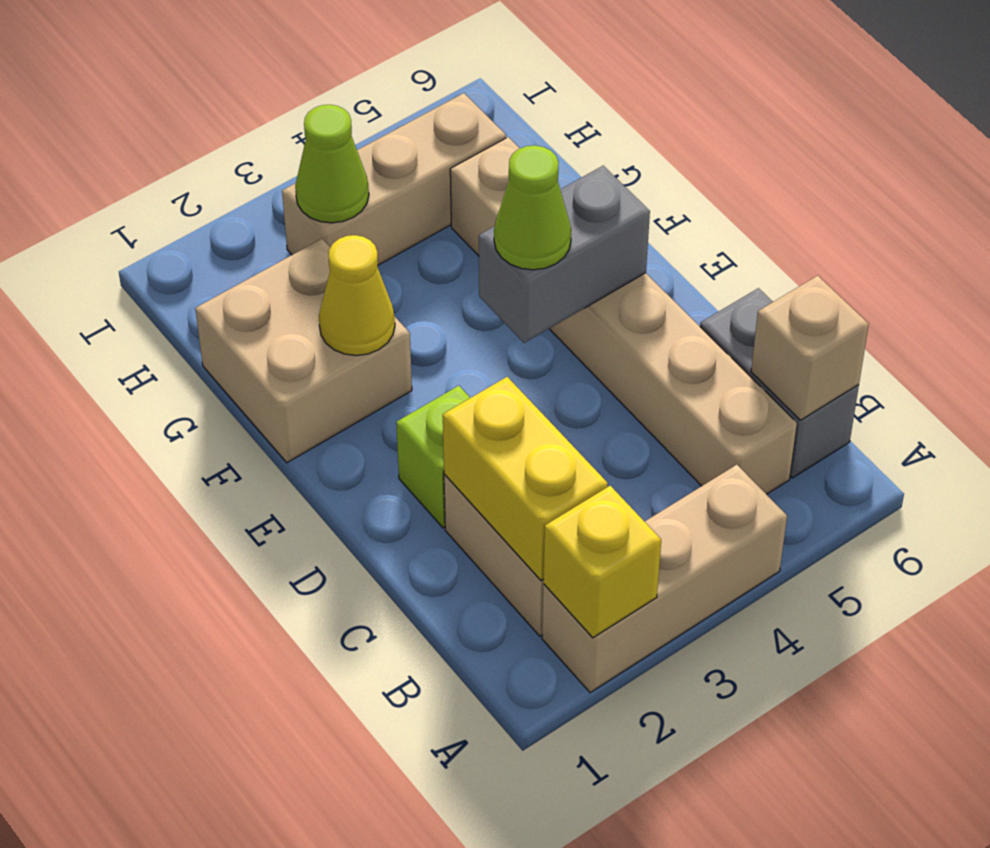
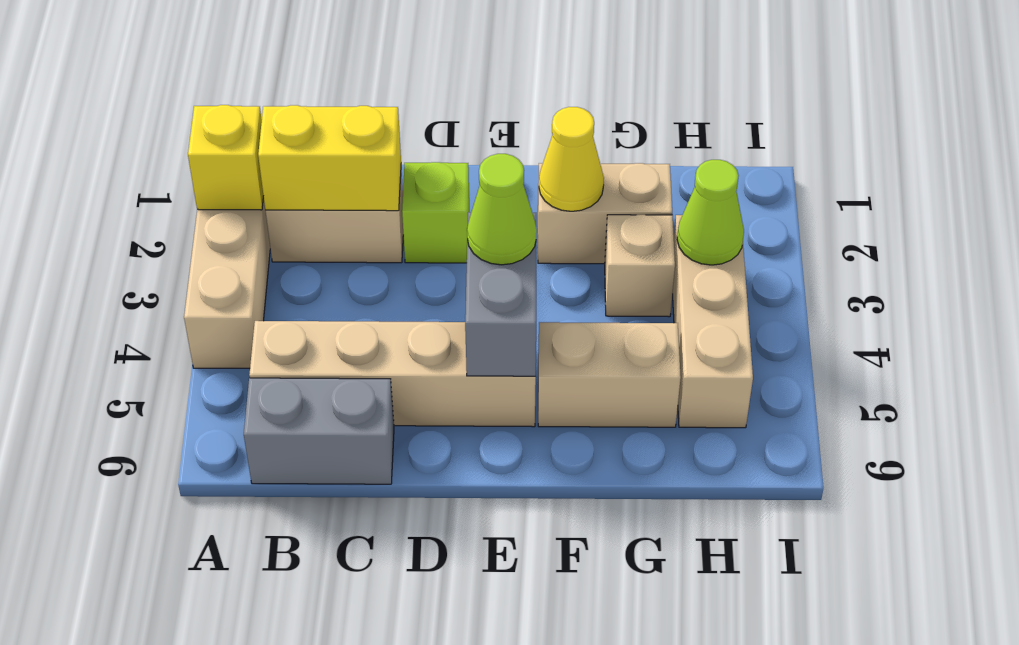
tan 1x1 brick [751,276,869,420] -> tan 1x1 brick moved to [605,215,675,317]
tan 2x2 brick [195,239,412,463] -> tan 1x2 brick [538,163,672,264]

